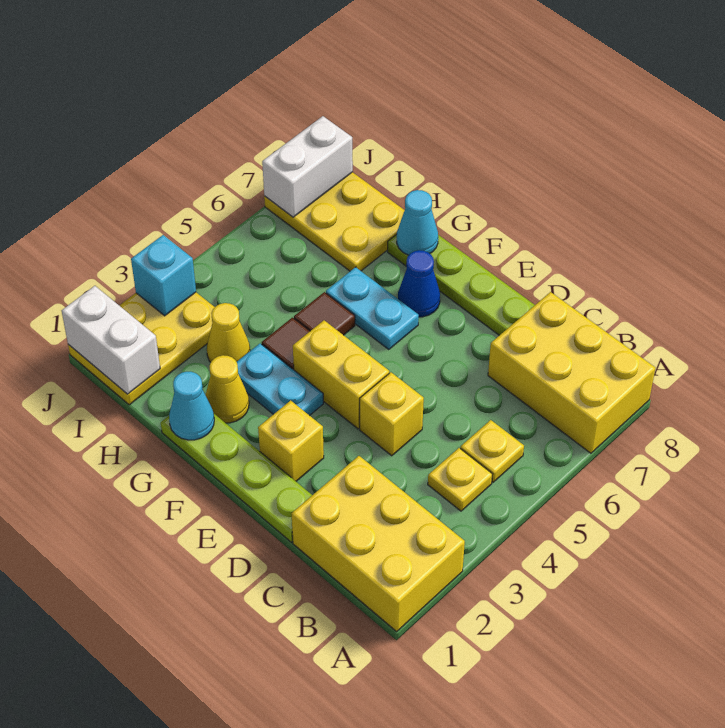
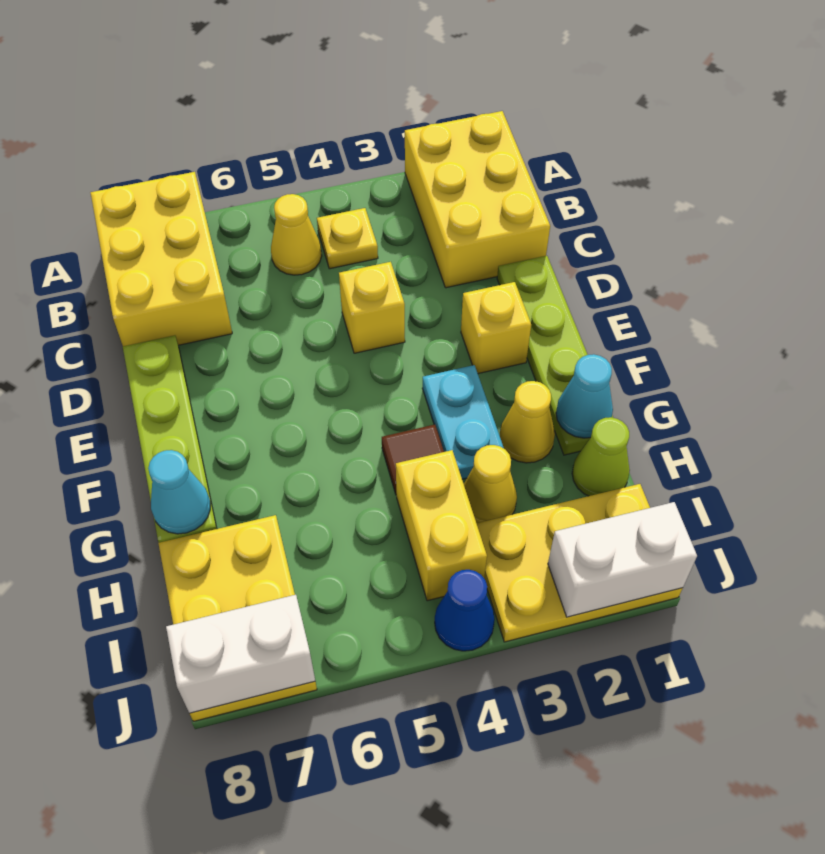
yellow 1x1 plate [460,420,524,482] -> yellow 1x1 cone [271,194,322,275]
yellow 1x2 brick [293,320,389,429] -> yellow 1x2 brick moved to [396,450,487,601]
cyan 1x2 plate [326,267,419,349] -> none
blue 1x1 cone [398,250,440,317] -> blue 1x1 cone moved to [435,570,495,651]
brown 1x1 tile [294,292,355,335] -> none
none -> lime 1x1 cone [572,417,630,496]
white 1x2 brick [62,286,160,394] -> white 1x2 brick turned to [548,502,697,617]
cyan 1x1 brick [131,235,196,316] -> none

